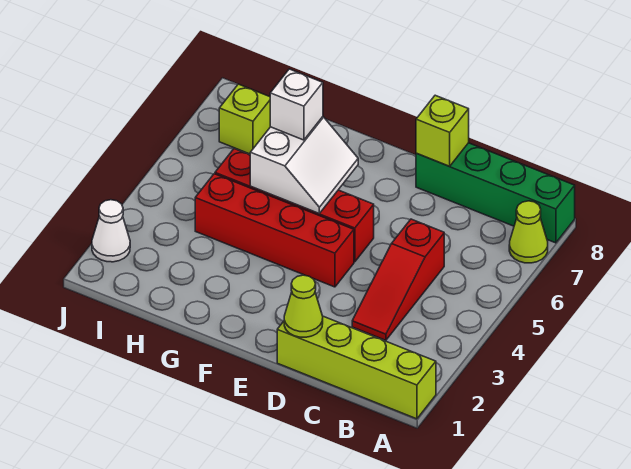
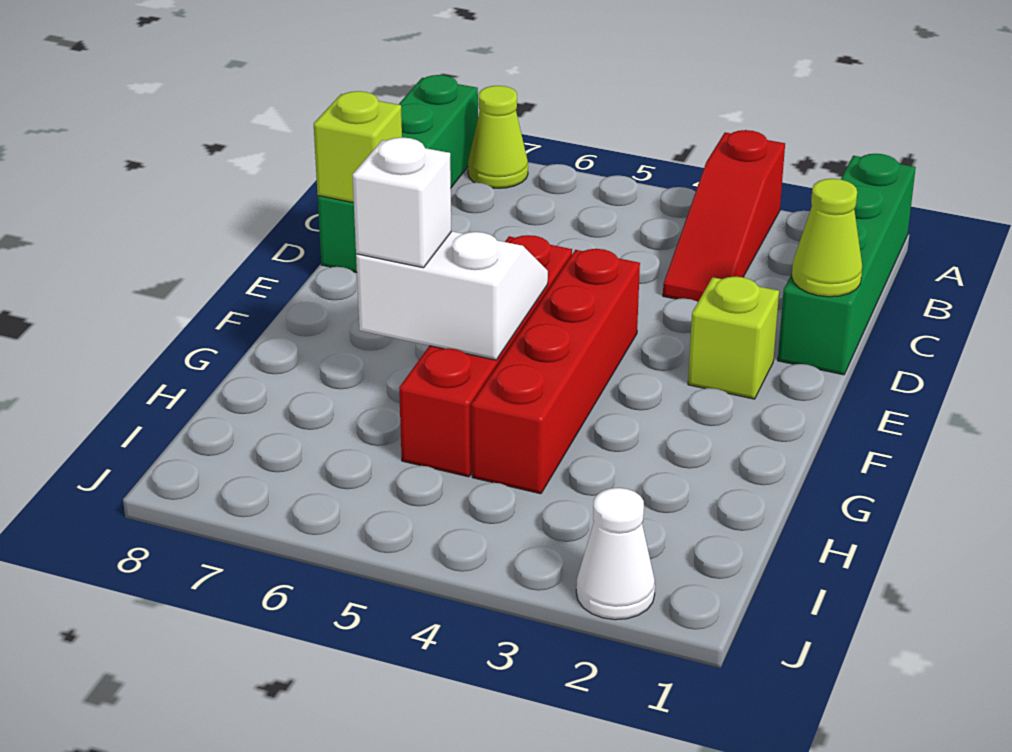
lime 1x4 brick [277,316,436,419] -> green 1x4 brick [778,154,916,375]
red 1x3 slope [352,219,444,340] -> red 1x3 slope turned to [663,130,785,302]
lime 1x1 brick [219,84,270,154] -> lime 1x1 brick moved to [688,277,779,399]

